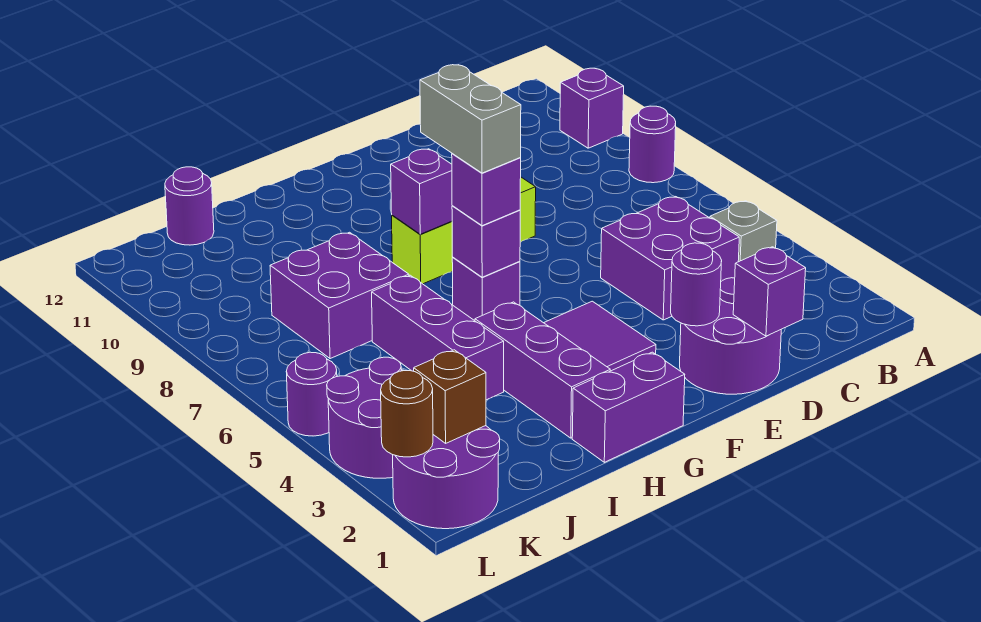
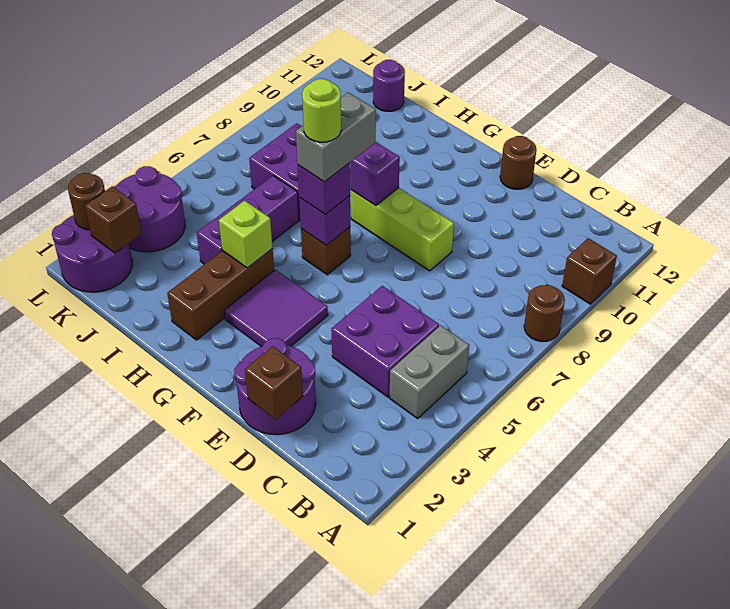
purple 1x1 round brick [629,106,676,183] -> brown 1x1 round brick [524,285,565,342]
purple 1x1 brick [560,68,624,148] -> brown 1x1 brick [562,238,617,304]
grey 1x1 brick [710,201,777,262] -> grey 1x2 brick [389,325,469,418]
purple 1x1 brick [733,247,806,336] -> brown 1x1 brick [245,346,303,420]
purple 1x1 round brick [671,243,722,326] -> none
none -> brown 1x1 round brick [500,136,537,189]
purple 1x2 brick [572,352,685,462] -> none
purple 1x1 brick [452,258,520,321] -> brown 1x1 brick [301,227,351,275]
none -> lime 1x1 round brick [302,79,341,142]
purple 1x3 brick [475,302,610,438] -> brown 1x3 brick [167,249,274,340]
none -> lime 1x1 brick [219,201,273,268]
purple 1x1 round brick [286,352,337,436] -> none

